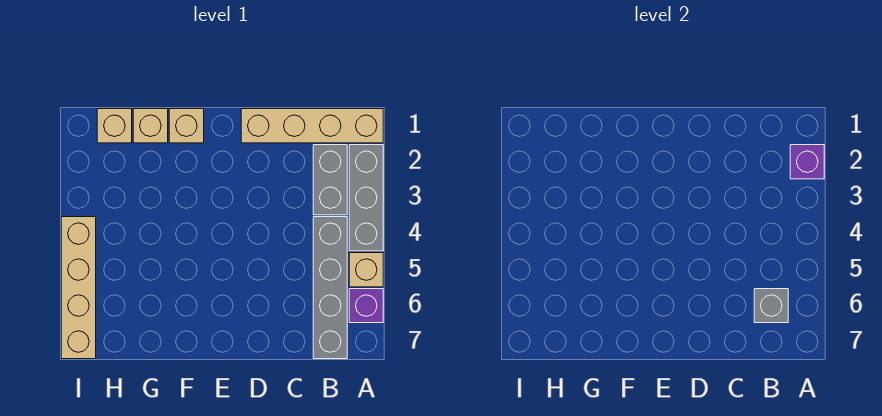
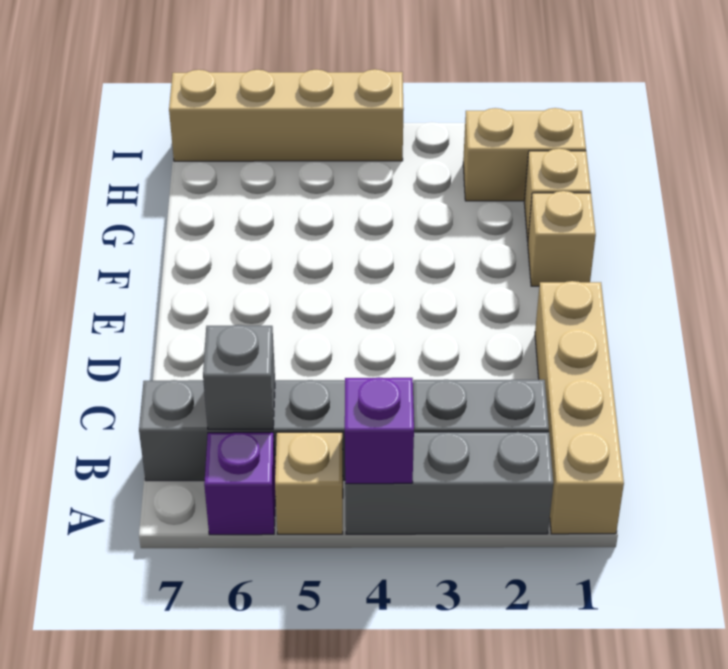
purple 1x1 brick [790,145,824,179] -> purple 1x1 brick moved to [345,377,414,484]
tan 1x1 brick [97,109,132,143] -> tan 1x2 brick [463,108,586,201]

